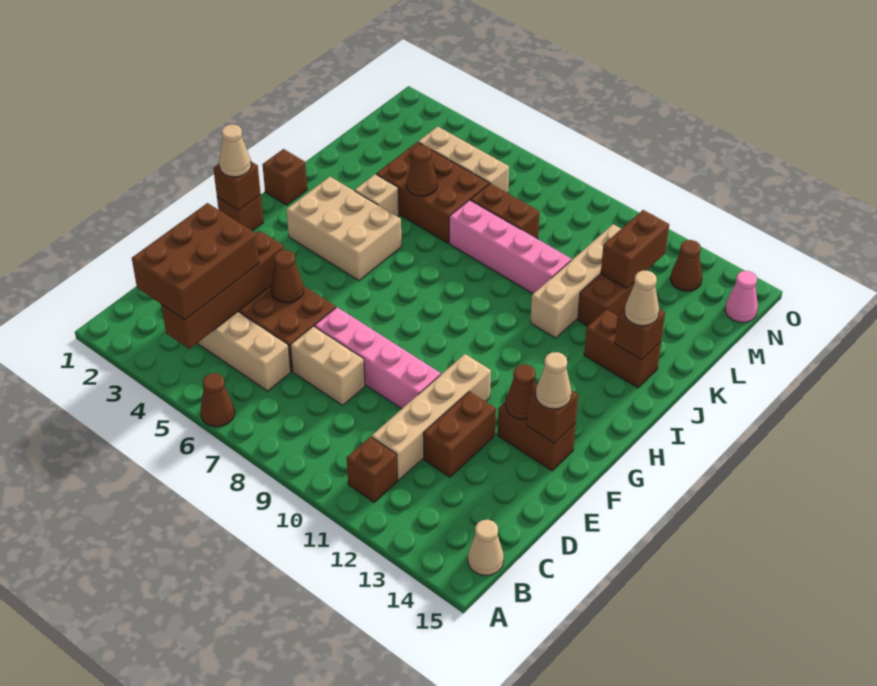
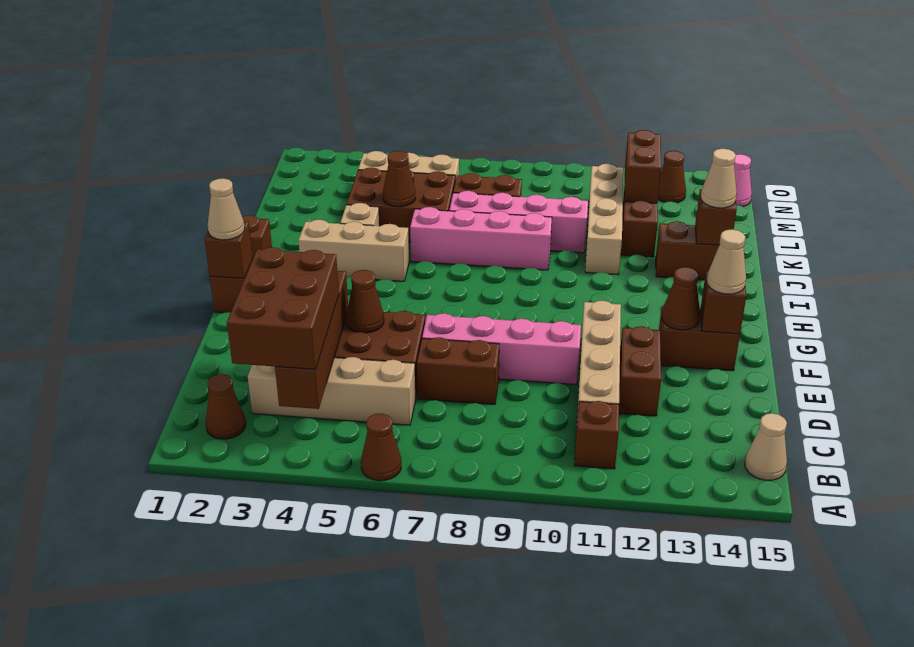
none -> brown 1x1 cone [206,374,246,439]
tan 1x2 brick [291,326,365,405] -> brown 1x2 brick [417,337,499,404]
tan 2x3 brick [286,177,402,281] -> tan 1x3 brick [298,220,409,281]
none -> pink 1x4 brick [410,207,552,270]

